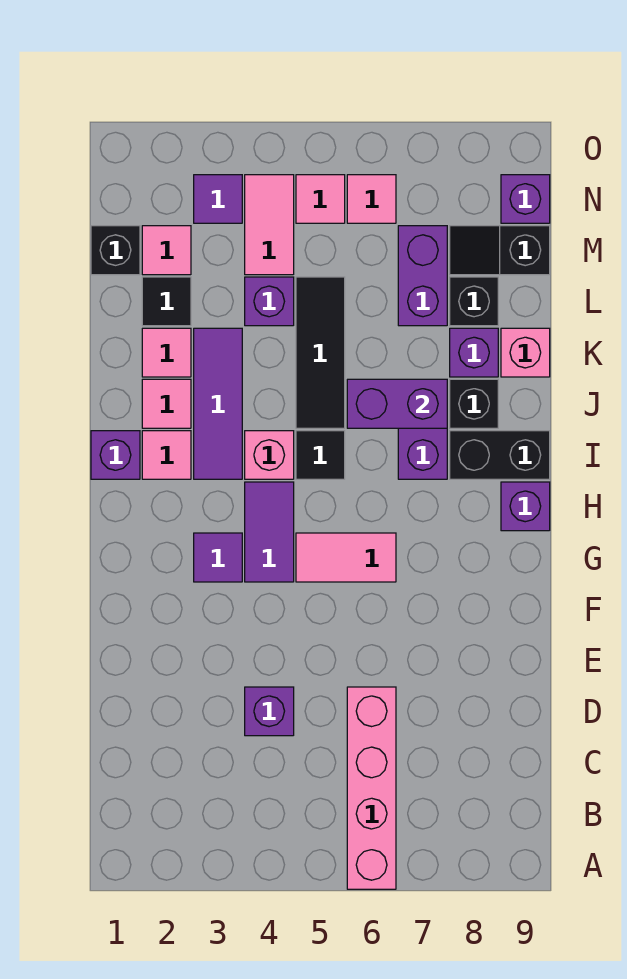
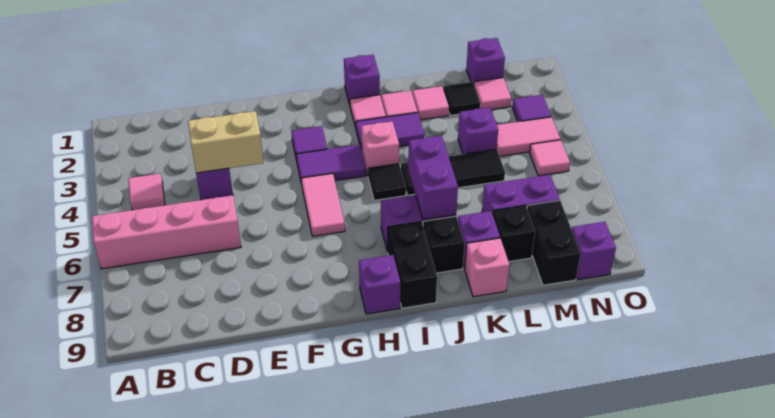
none -> tan 1x2 brick [188,111,264,173]
purple 1x3 tile [194,328,242,479] -> purple 1x2 tile [356,113,425,149]
black 1x1 brick [91,226,140,275] -> purple 1x1 brick [466,38,505,83]
black 1x2 slope [450,226,550,275] -> black 1x2 brick [527,200,581,285]
pink 1x1 tile [347,175,396,223] -> pink 1x1 tile moved to [128,174,165,210]

